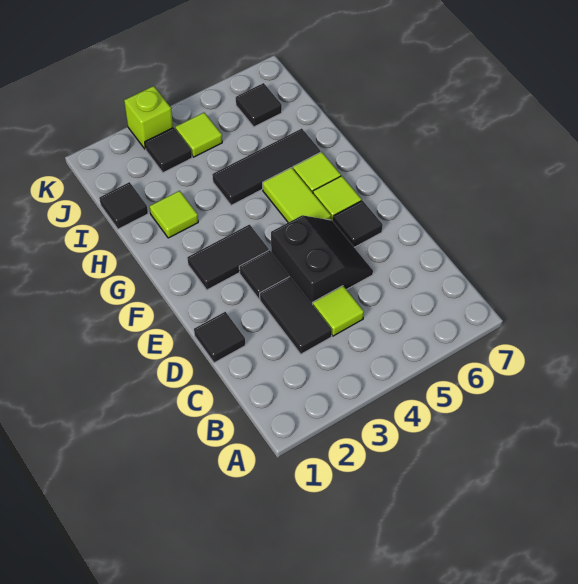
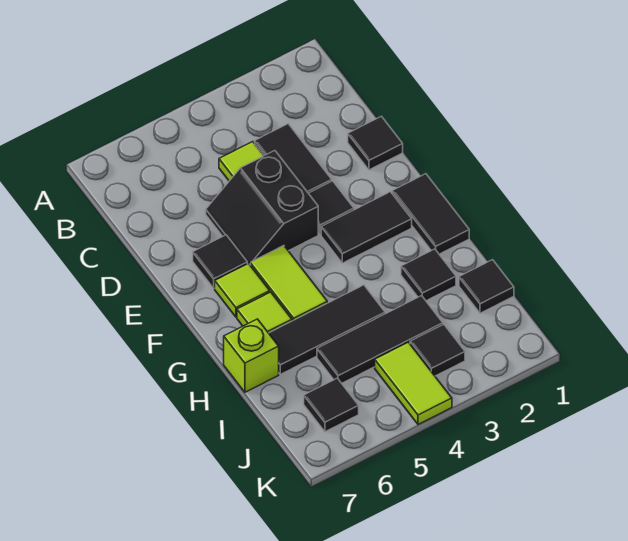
none -> black 1x2 tile [392,174,469,254]
lime 1x1 tile [150,191,198,238] -> black 1x1 tile [401,249,456,301]
none -> black 1x3 tile [317,296,443,383]
lime 1x1 tile [175,113,222,157] -> lime 1x2 tile [375,342,452,424]
lime 1x1 brick [124,86,173,149] -> lime 1x1 brick moved to [224,319,279,392]

